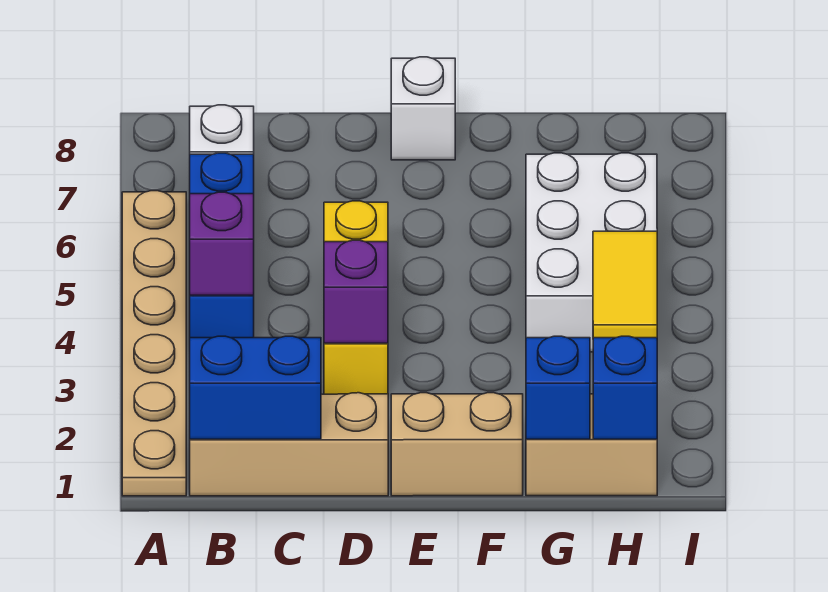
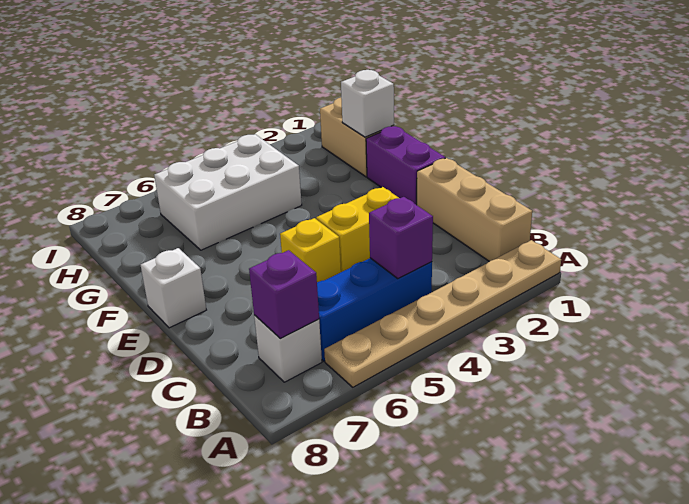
blue 1x2 brick [190,336,321,439] -> none
purple 1x1 brick [324,240,388,343] -> purple 1x1 brick moved to [249,250,319,338]
tan 1x2 brick [391,393,523,496] -> purple 1x2 brick [366,126,445,205]
blue 1x1 brick [526,336,590,439] -> white 1x1 brick [341,70,394,137]
blue 1x1 brick [593,336,657,439] -> none
yellow 1x2 tile [593,231,657,338] -> none

